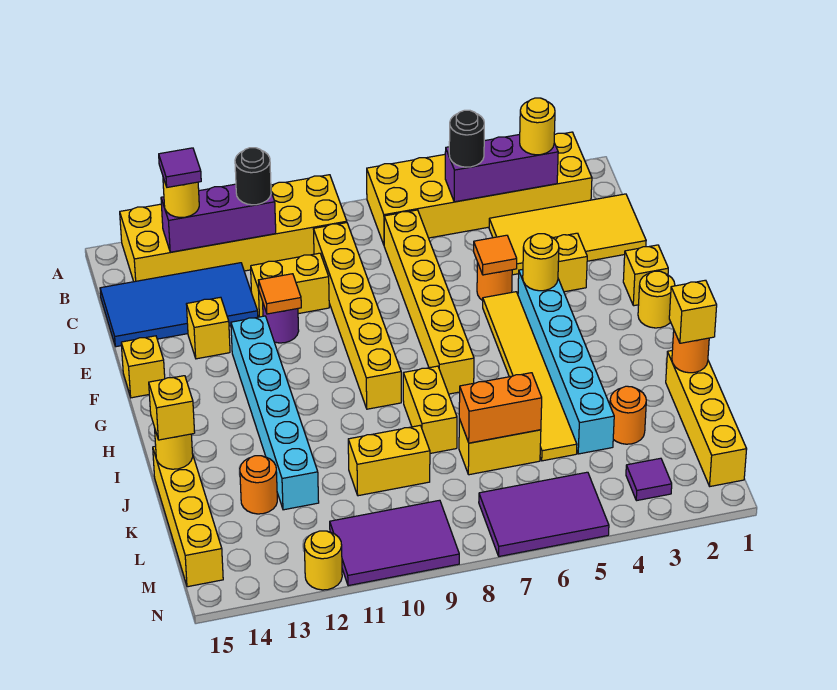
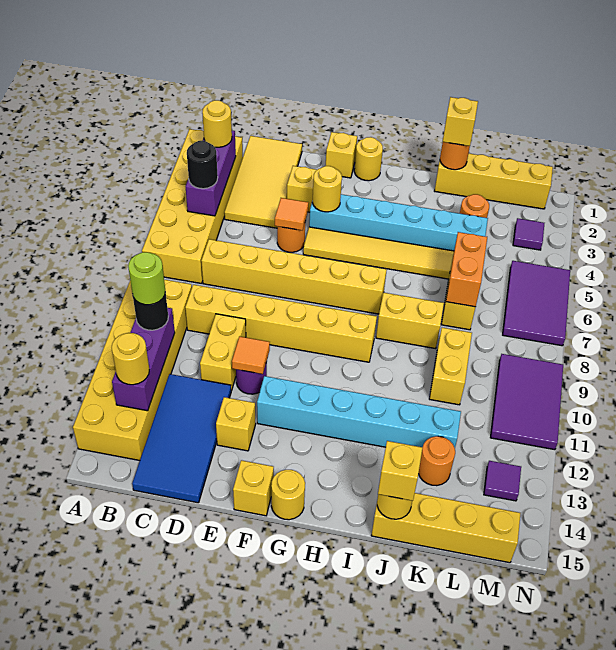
none -> lime 1x1 round brick [128,252,165,305]
purple 1x1 tile [159,148,201,187] -> purple 1x1 tile moved to [484,461,521,501]
yellow 1x1 round brick [304,531,342,590] -> yellow 1x1 round brick moved to [271,470,305,520]

